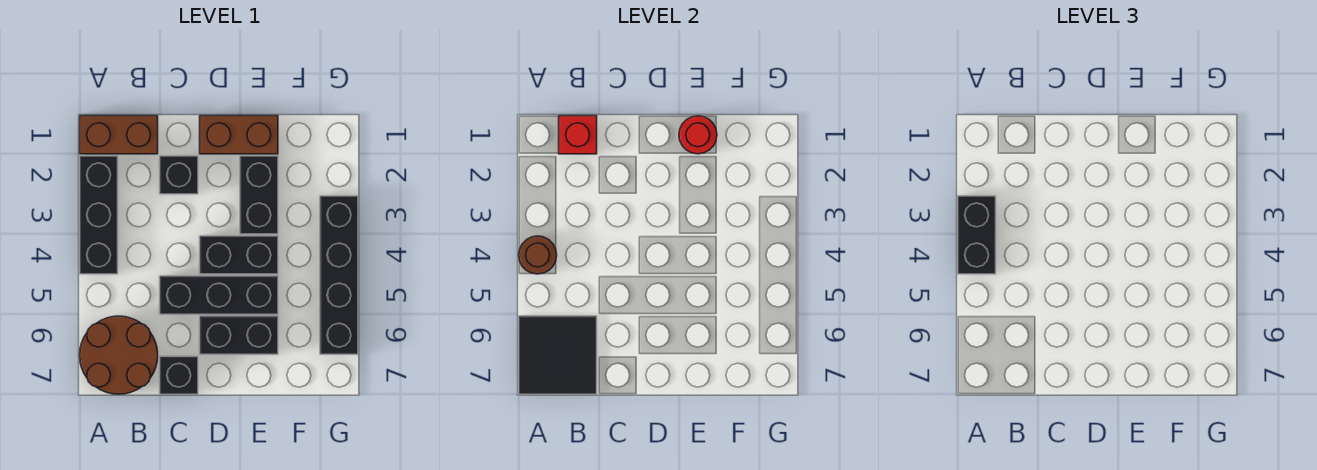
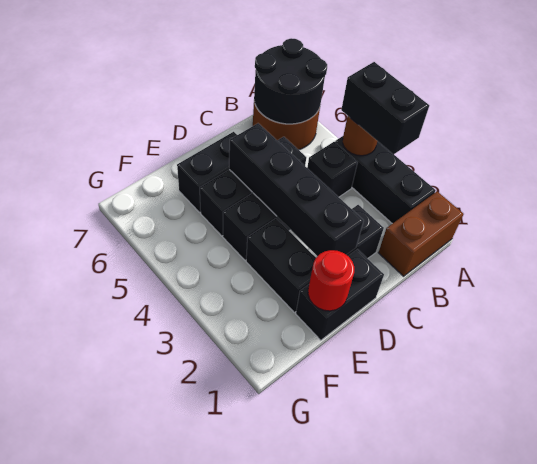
black 2x2 tile [519,316,597,394] -> black 2x2 round brick [254,38,327,124]
red 1x1 brick [559,116,597,154] -> none
black 1x1 brick [160,356,198,394] -> black 1x1 brick moved to [307,142,358,197]
brown 1x2 brick [200,116,278,154] -> black 1x2 brick [296,249,384,340]
black 1x4 brick [320,196,358,354] -> black 1x4 brick moved to [229,123,364,256]

